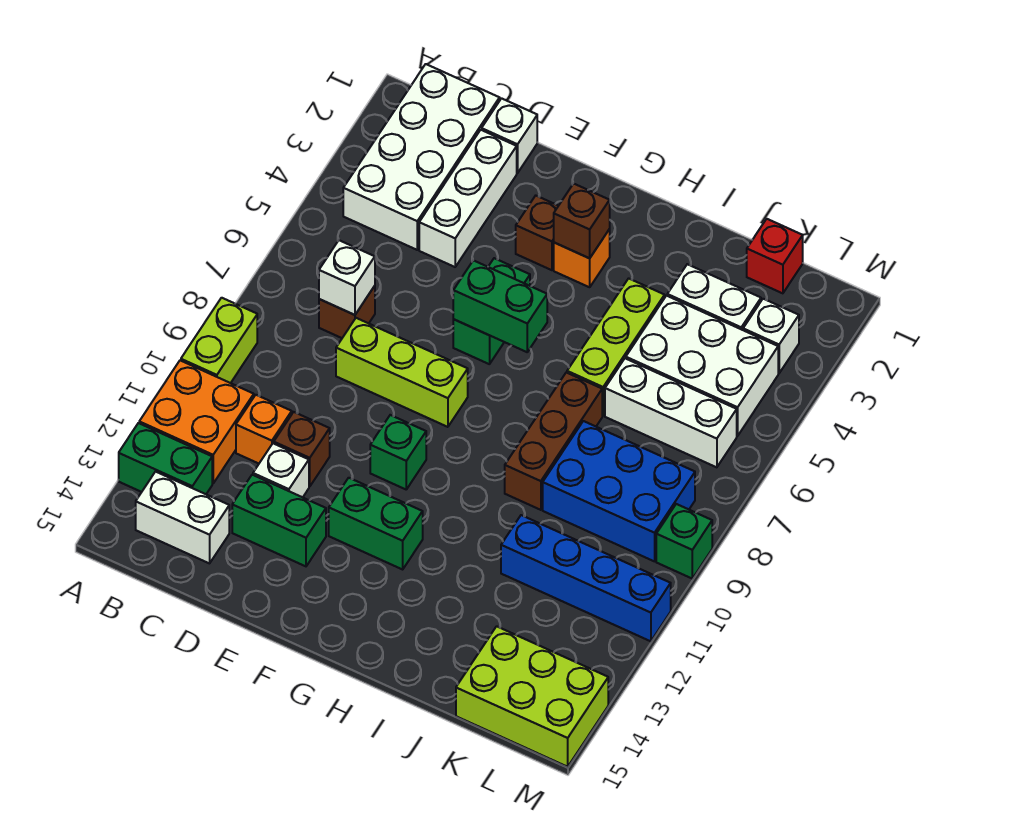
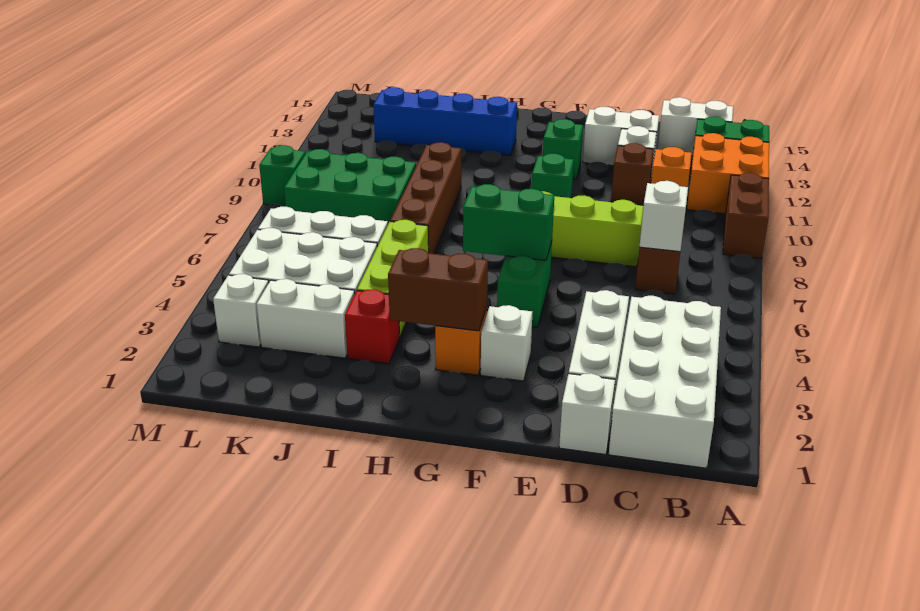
lime 1x2 brick [181,298,257,383] -> brown 1x2 brick [723,173,769,258]
green 1x2 brick [232,475,326,566] -> white 1x2 brick [583,107,659,166]
brown 1x1 brick [516,196,558,270] -> white 1x1 brick [481,305,532,381]
green 1x2 brick [329,478,423,569] -> green 1x1 brick [543,119,583,180]
brown 1x1 brick [554,183,610,258] -> brown 1x2 brick [388,248,488,331]
brown 1x3 brick [505,372,602,510] -> brown 1x4 brick [390,142,461,254]
blue 2x3 brick [543,421,695,561] -> green 2x3 brick [284,149,416,224]
blue 1x4 brick [501,515,671,641] -> blue 1x4 brick moved to [373,87,517,155]
red 1x1 brick [747,219,803,293] -> red 1x1 brick moved to [345,289,400,364]
lime 2x3 brick [456,626,608,767] -> none

